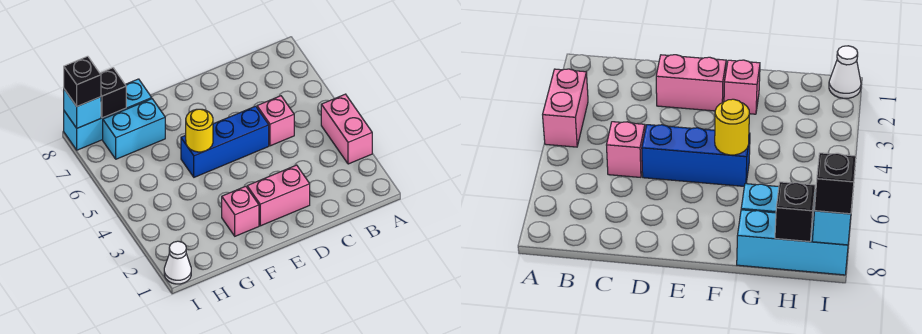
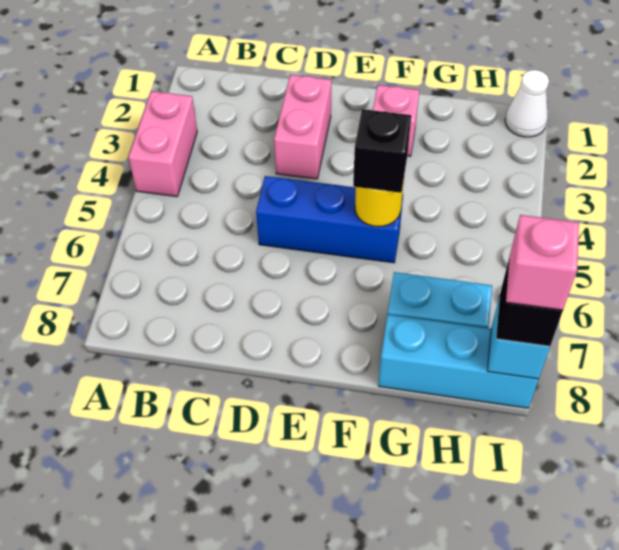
pink 1x1 brick [257,96,294,146] -> pink 1x1 brick moved to [506,215,579,310]
pink 1x2 brick [247,165,310,226] -> pink 1x2 brick turned to [274,75,331,179]
black 1x1 brick [100,68,126,118] -> black 1x1 brick moved to [353,109,411,193]

